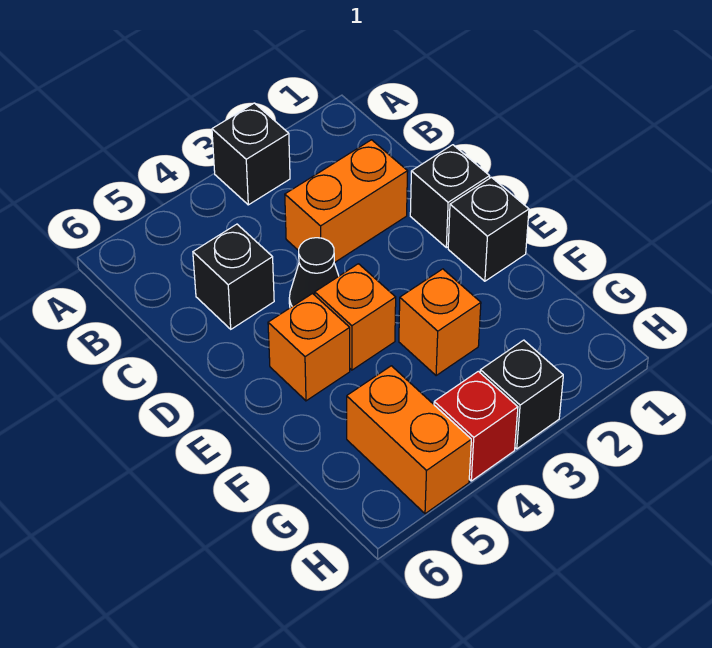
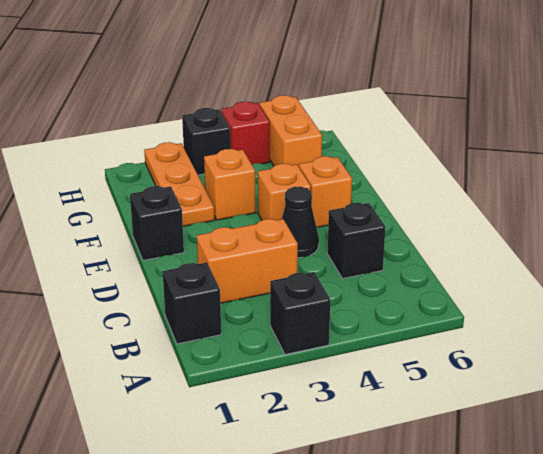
black 1x1 brick [410,145,490,248] -> black 1x1 brick moved to [163,262,221,344]
none -> orange 1x3 plate [144,142,215,226]

